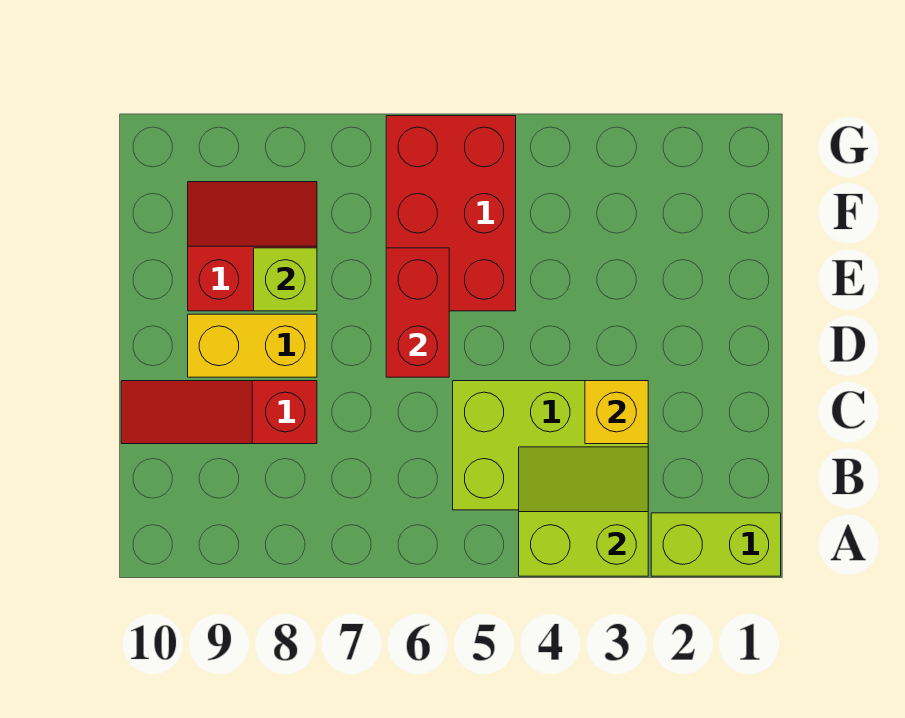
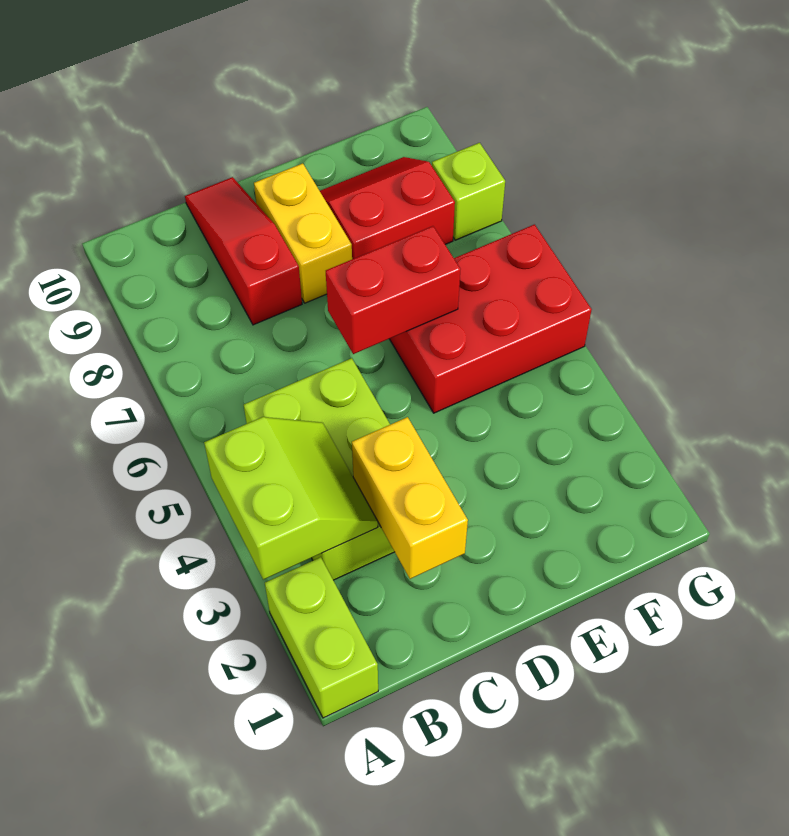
yellow 1x1 brick [585,381,648,444] -> yellow 1x2 brick [352,417,468,579]
red 2x2 slope [188,182,317,311] -> red 2x2 slope turned to [320,157,455,259]
lime 1x1 brick [254,248,317,311] -> lime 1x1 brick moved to [432,143,505,240]

